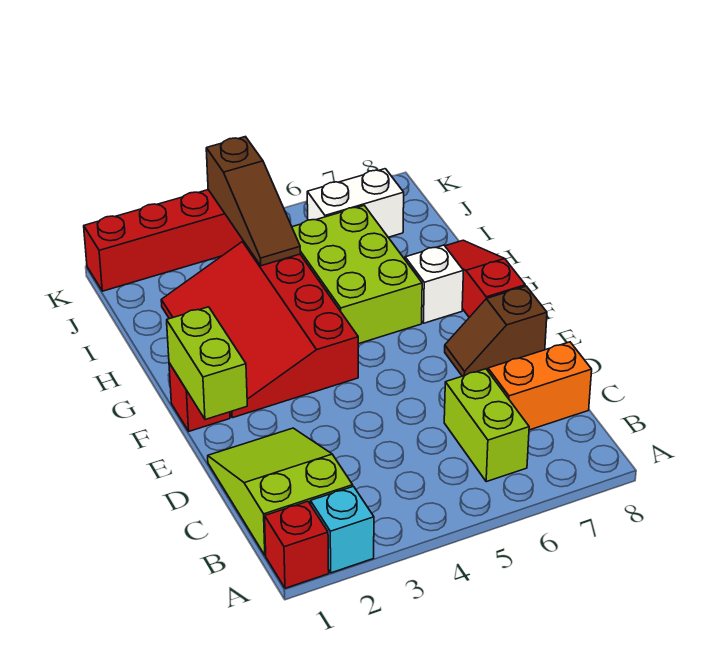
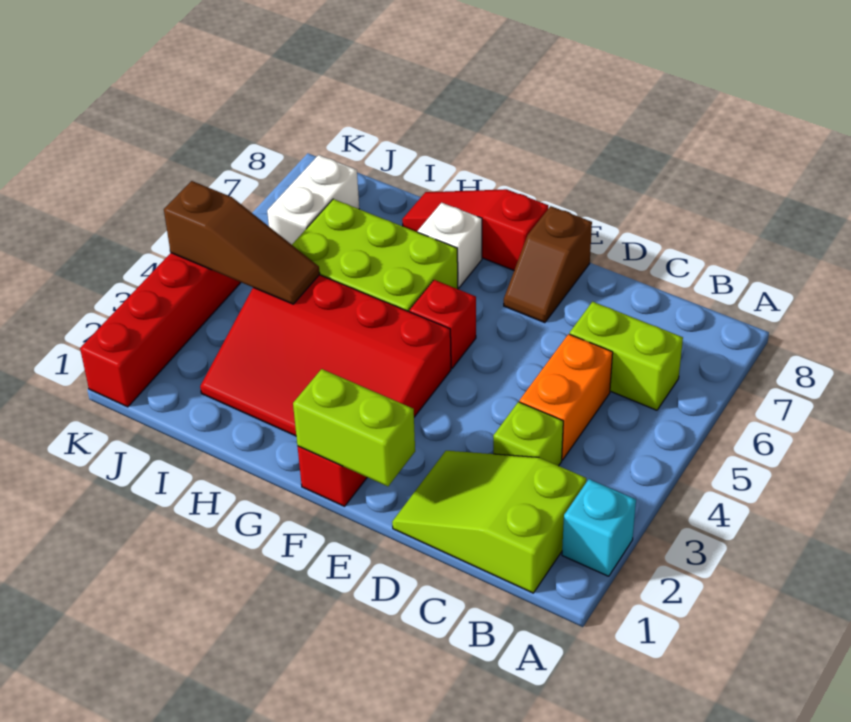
red 1x1 brick [265,501,329,588] -> red 1x1 brick moved to [409,280,476,368]
none -> lime 1x1 brick [493,402,563,466]
orange 1x2 brick [488,342,592,430] -> orange 1x2 brick moved to [520,334,613,460]

